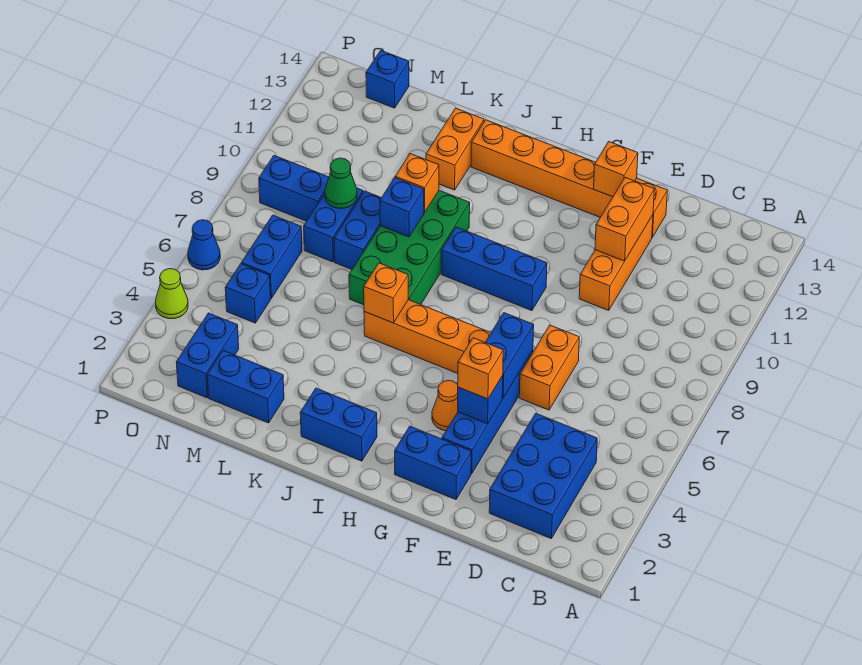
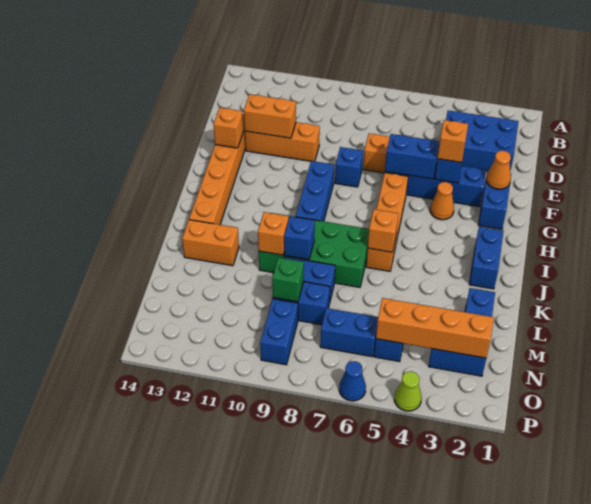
none -> orange 1x1 cone [486,151,511,189]
green 1x1 cone [325,158,357,208] -> green 1x1 brick [272,258,304,302]
none -> orange 1x4 brick [376,298,494,358]
blue 1x1 brick [366,50,409,108] -> blue 1x1 brick moved to [335,147,363,187]

